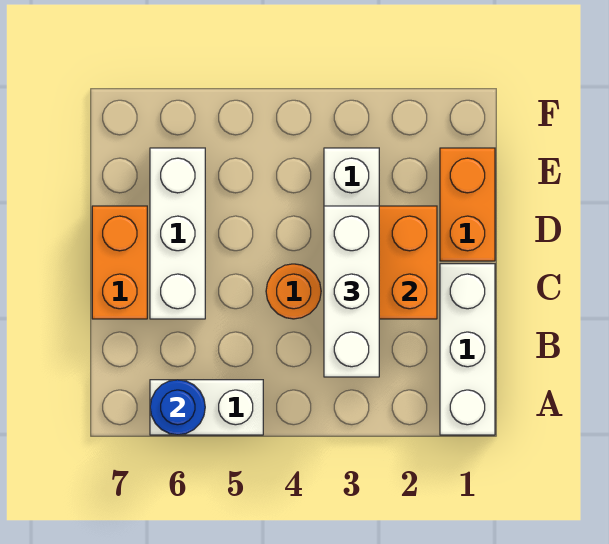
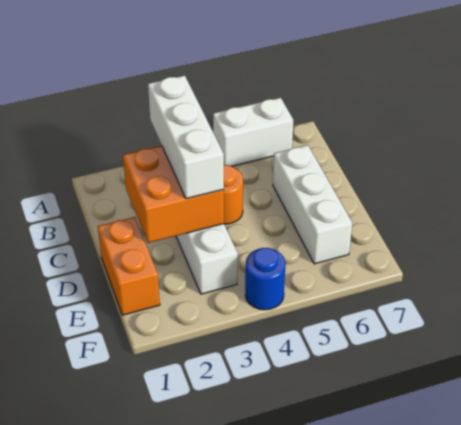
white 1x3 brick [440,264,495,435] -> none
blue 1x1 round brick [150,380,205,435] -> blue 1x1 round brick moved to [245,248,286,310]
orange 1x2 brick [92,206,147,319] -> none

